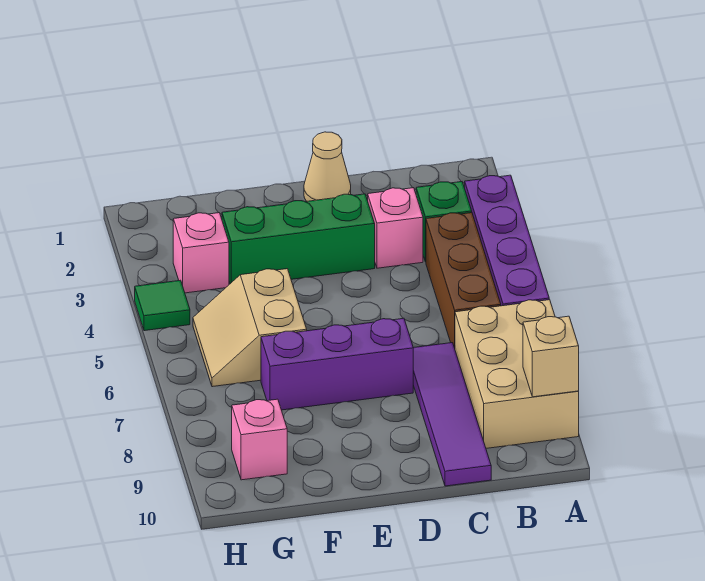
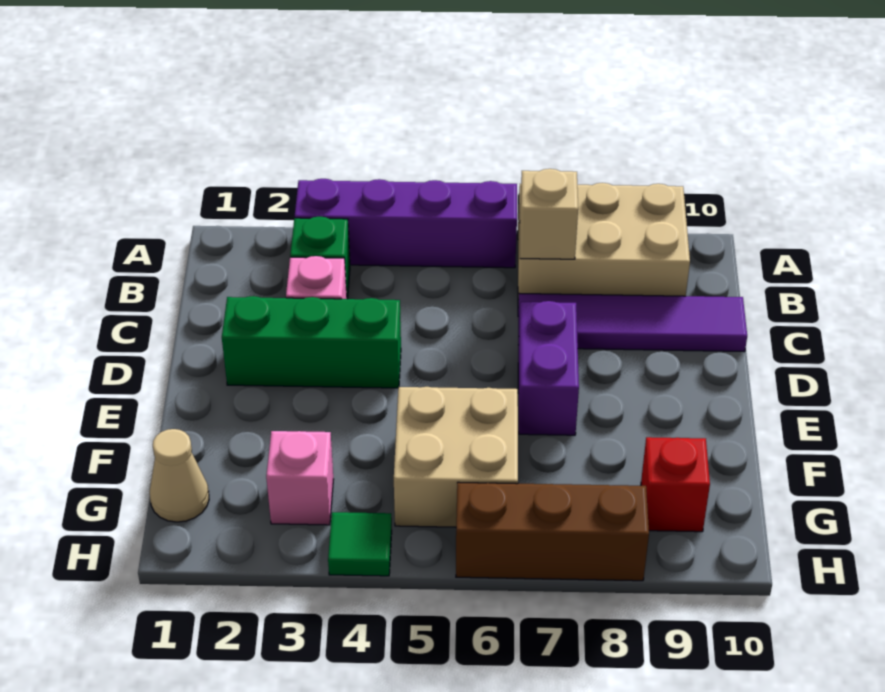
tan 1x1 brick [523,316,579,397] -> tan 1x1 brick moved to [520,169,578,259]
brown 1x3 brick [426,213,501,348] -> brown 1x3 brick moved to [456,482,649,581]
tan 1x1 cone [304,132,351,201] -> tan 1x1 cone moved to [150,429,209,522]
green 1x3 brick [222,194,375,284] -> green 1x3 brick turned to [222,296,401,388]
purple 1x3 brick [261,318,413,410] -> purple 1x2 brick [518,301,579,435]
tan 2x2 slope [193,269,307,387] -> tan 2x2 brick [394,387,518,527]
pink 1x1 brick [232,399,287,480] -> red 1x1 brick [641,437,710,532]

